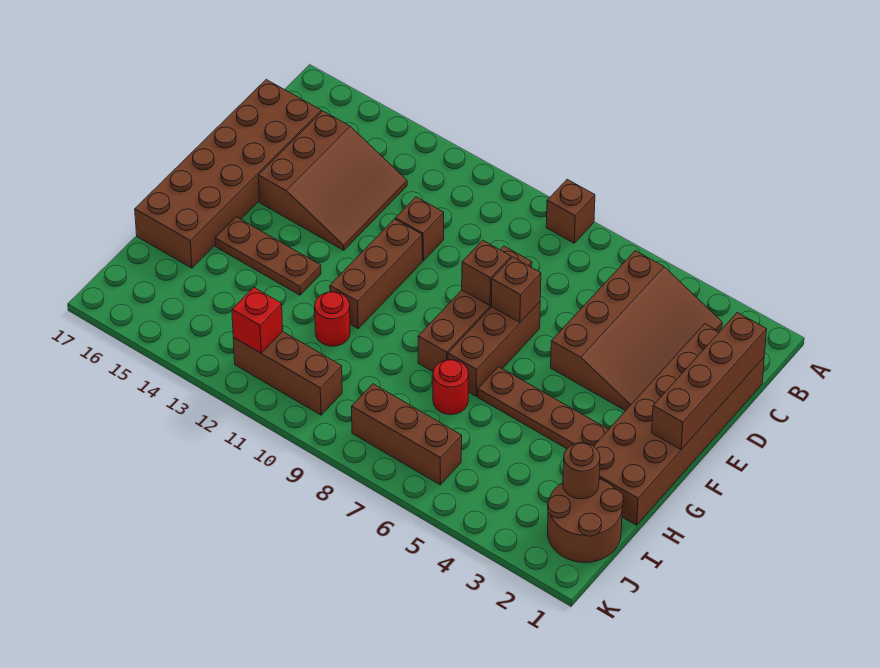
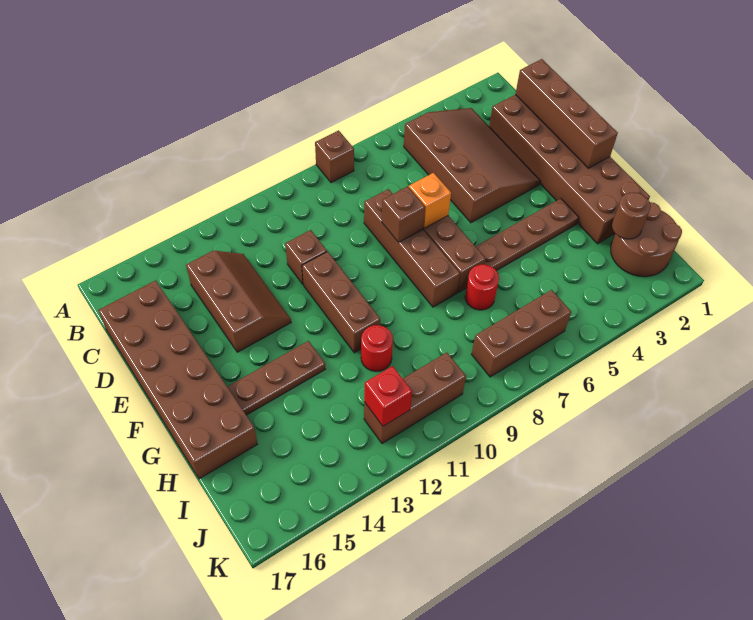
brown 3x3 slope [258,111,407,250] -> brown 2x3 slope [186,251,291,352]
brown 1x1 brick [491,257,541,322] -> orange 1x1 brick [409,173,451,228]

